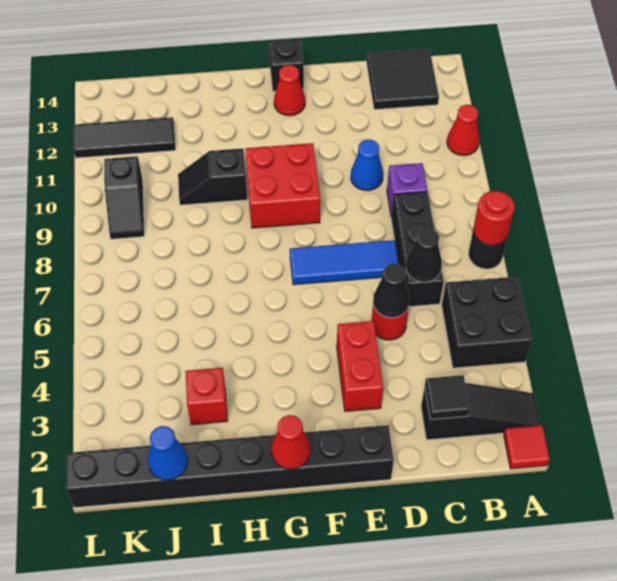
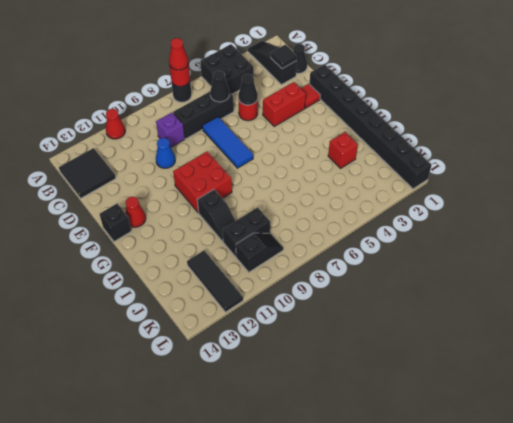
red 1x1 tile [504,425,550,469] -> red 1x1 tile moved to [301,84,320,108]
none -> black 1x1 cone [293,44,307,73]
red 1x1 cone [271,415,310,469] -> red 1x1 cone moved to [169,38,189,70]
blue 1x1 cone [148,426,188,480] -> none
none -> black 1x2 brick [223,207,270,257]

